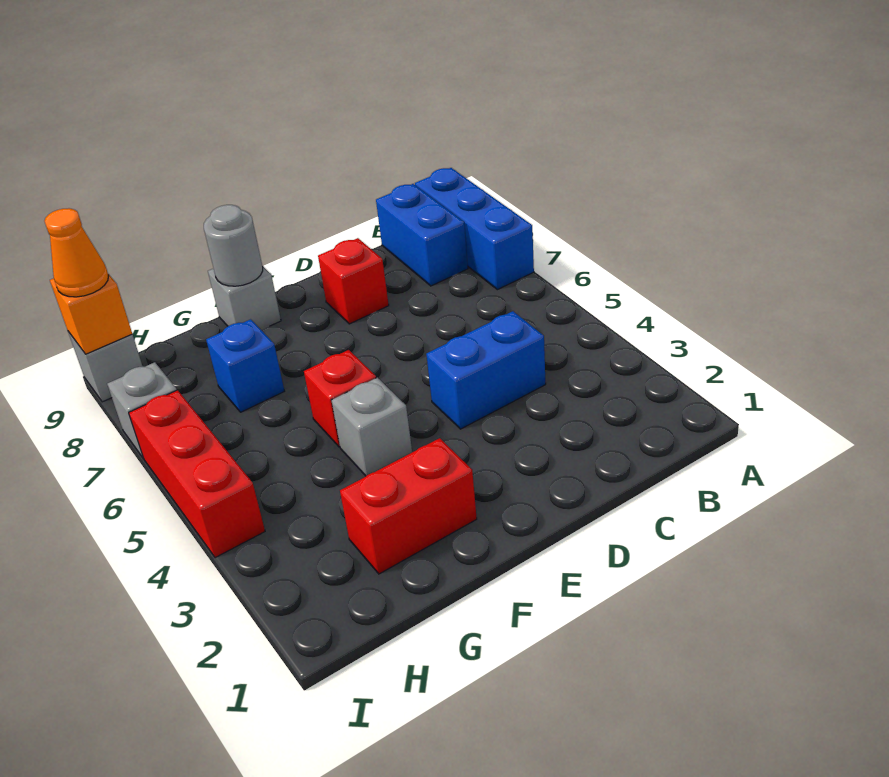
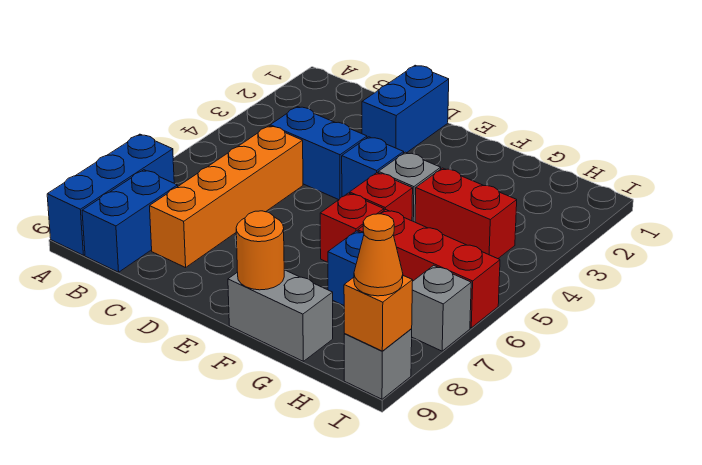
none -> orange 1x4 brick [150,126,303,268]
none -> blue 1x2 brick [362,65,449,153]
red 1x1 brick [318,238,389,324] -> red 1x1 brick moved to [320,193,384,262]
none -> blue 1x1 brick [342,137,404,197]
red 1x2 brick [340,438,477,574] -> red 1x2 brick moved to [415,168,517,259]
grey 1x1 brick [208,266,281,329] -> grey 1x2 brick [228,270,333,361]
grey 1x1 round brick [204,205,263,286] -> orange 1x1 round brick [236,211,284,290]
red 1x3 brick [129,390,265,558] -> red 1x3 brick turned to [358,210,500,328]

